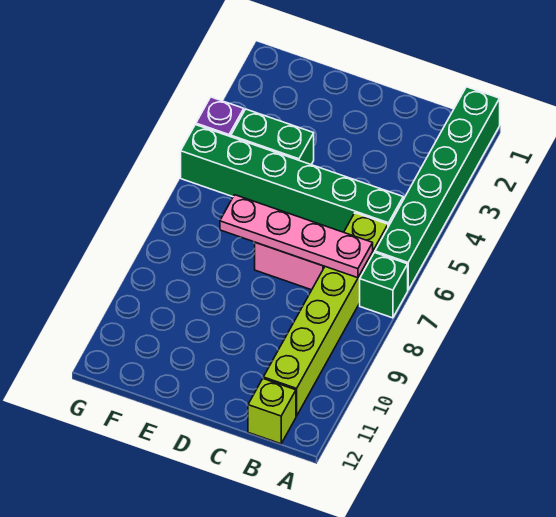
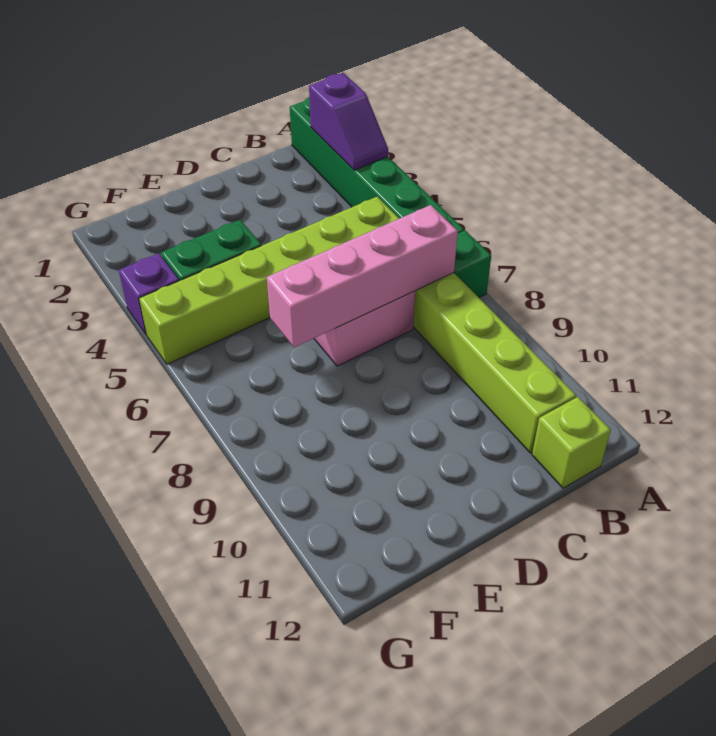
none -> purple 1x2 slope [309,73,388,170]
green 1x6 brick [181,125,403,232] -> lime 1x6 brick [139,197,399,364]
pink 1x4 plate [220,195,373,278] -> pink 1x4 brick [267,205,458,347]

